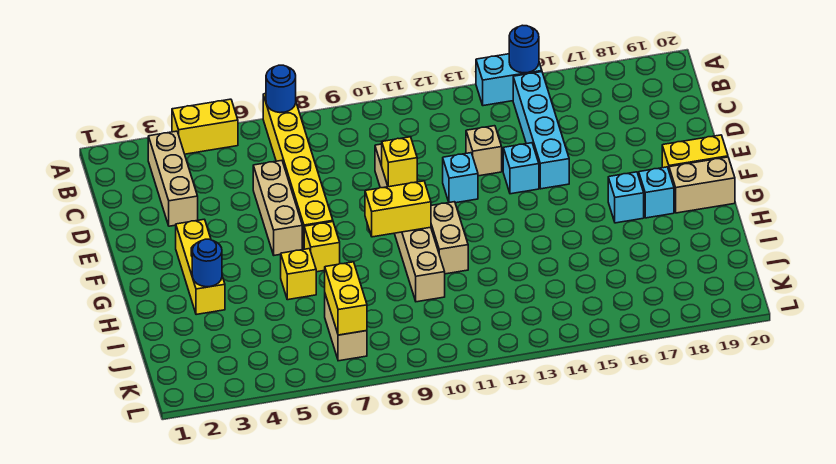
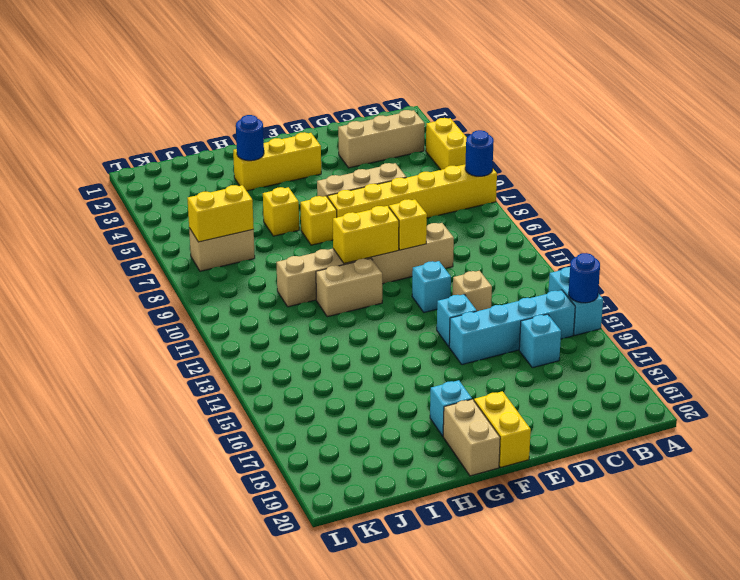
yellow 1x2 brick [365,181,431,237] -> yellow 1x2 brick turned to [333,206,399,263]
cyan 1x1 brick [608,172,644,223] -> cyan 1x1 brick moved to [519,314,561,368]

